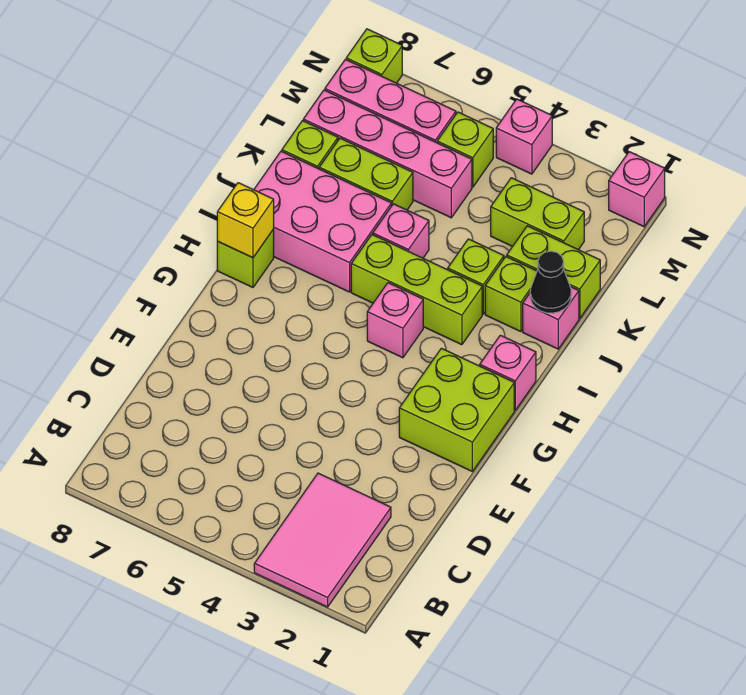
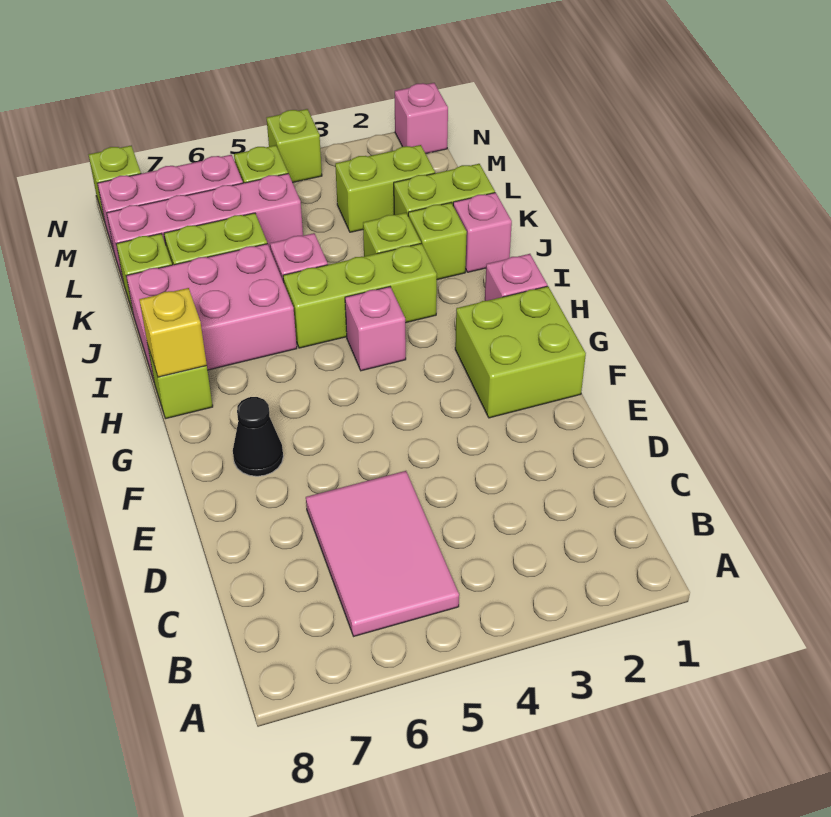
pink 2x3 tile [254,473,391,607] -> pink 2x3 tile moved to [306,471,459,636]
black 1x1 cone [530,251,571,313] -> black 1x1 cone moved to [233,397,283,476]
pink 1x1 brick [496,99,552,174] -> lime 1x1 brick [267,109,322,182]

